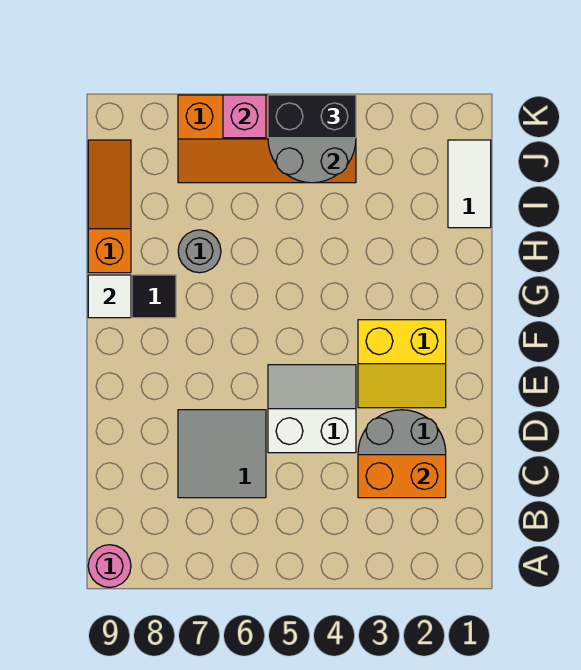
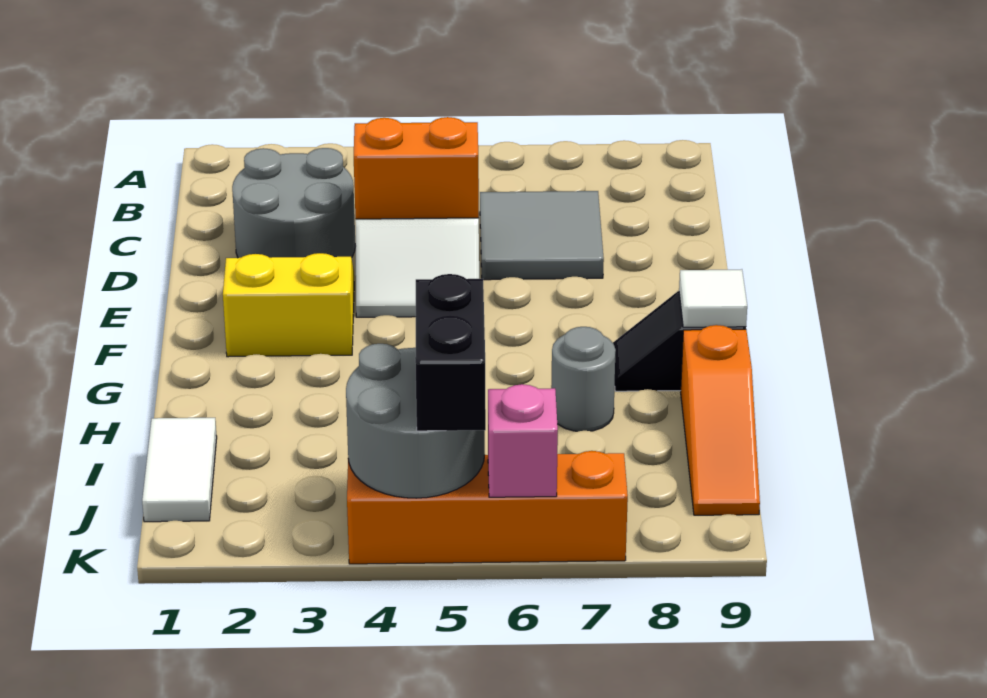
pink 1x1 round brick [88,545,131,587] -> none
orange 1x2 brick [358,455,446,498] -> orange 1x2 brick moved to [354,117,479,219]
black 1x2 brick [268,95,356,138] -> black 1x2 brick turned to [415,274,486,431]

